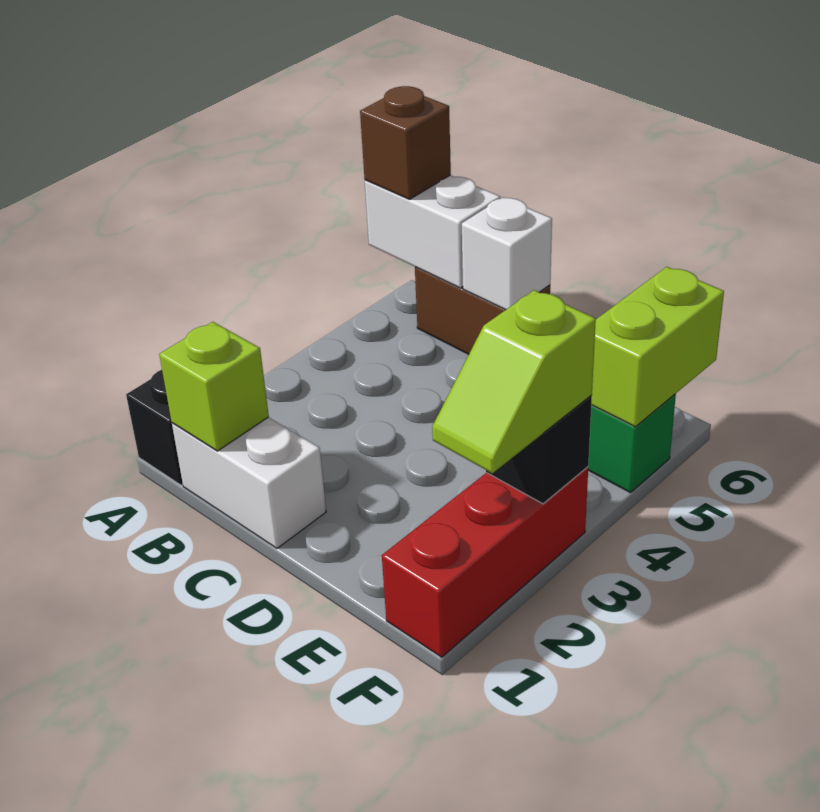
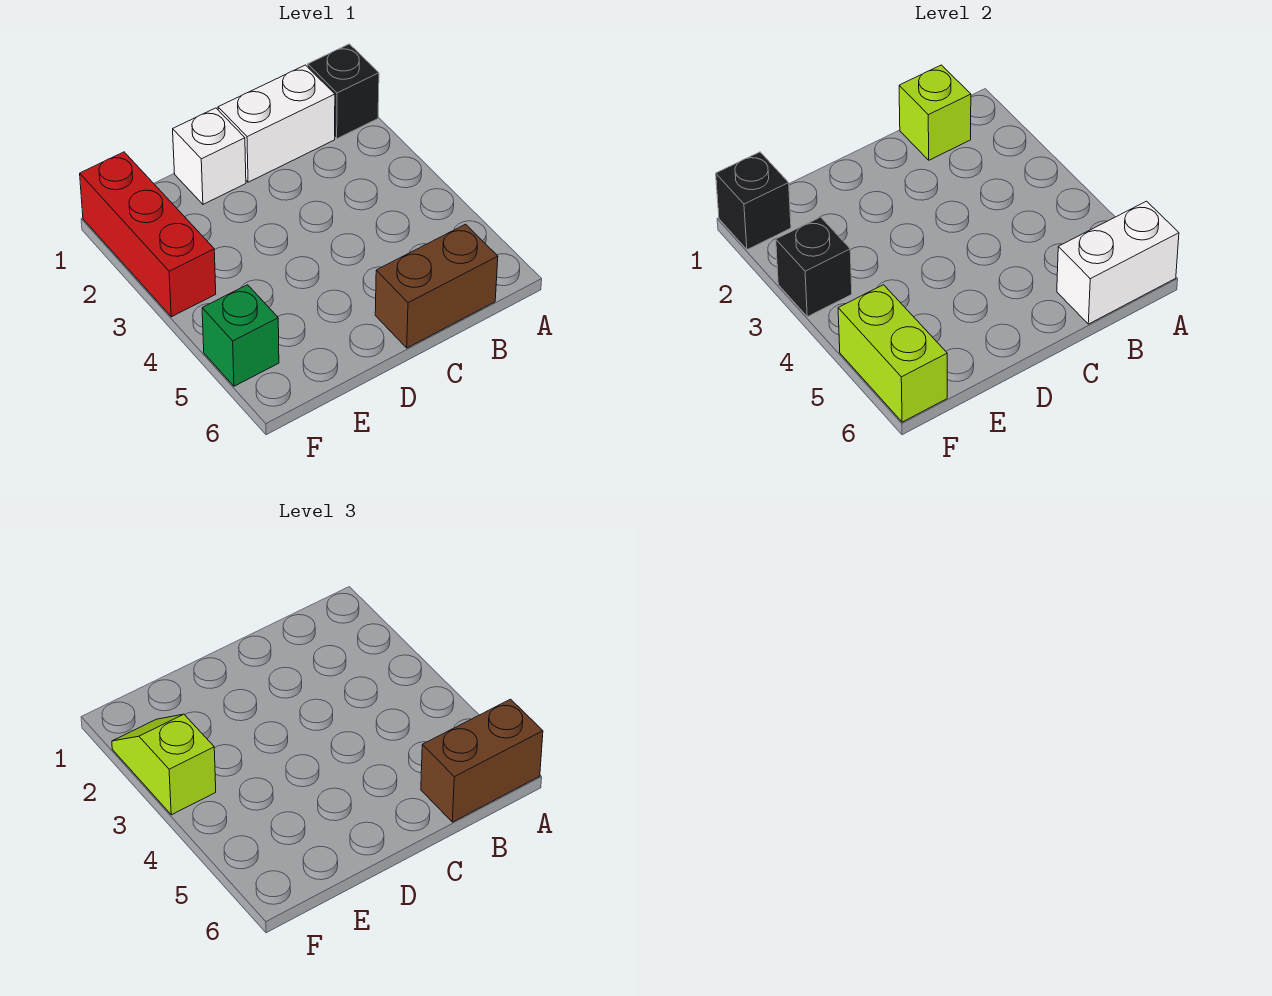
brown 1x1 brick [360,86,451,199] -> brown 1x2 brick [421,699,543,822]
white 1x1 brick [462,197,552,310] -> white 1x1 brick moved to [173,108,246,204]
none -> black 1x1 brick [716,152,791,250]

